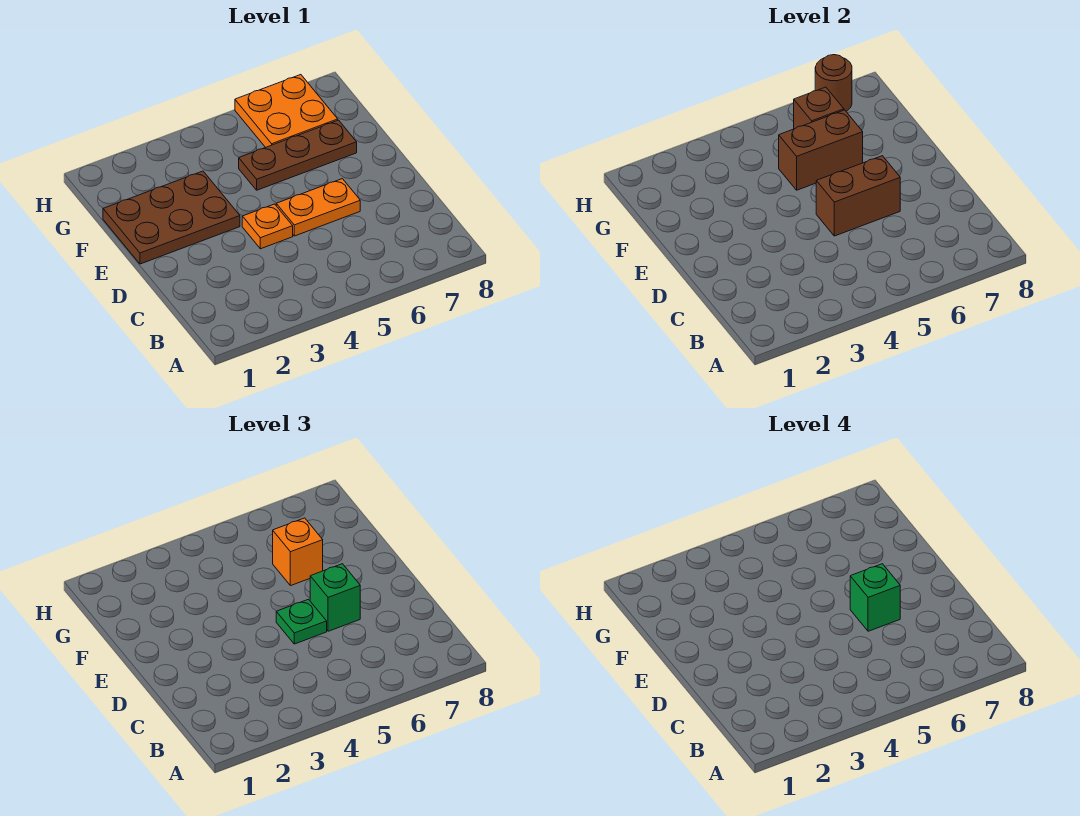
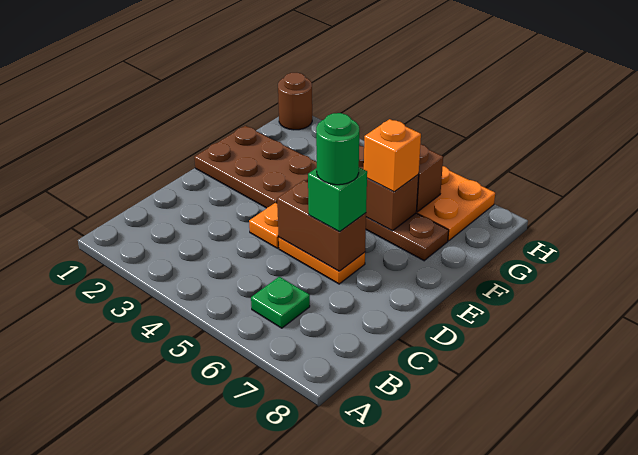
green 1x1 plate [276,599,327,644] -> green 1x1 plate moved to [251,277,310,328]
green 1x1 brick [850,564,900,631] -> green 1x1 round brick [316,113,359,185]
brown 1x1 round brick [815,55,852,111] -> brown 1x1 round brick moved to [278,73,312,130]

